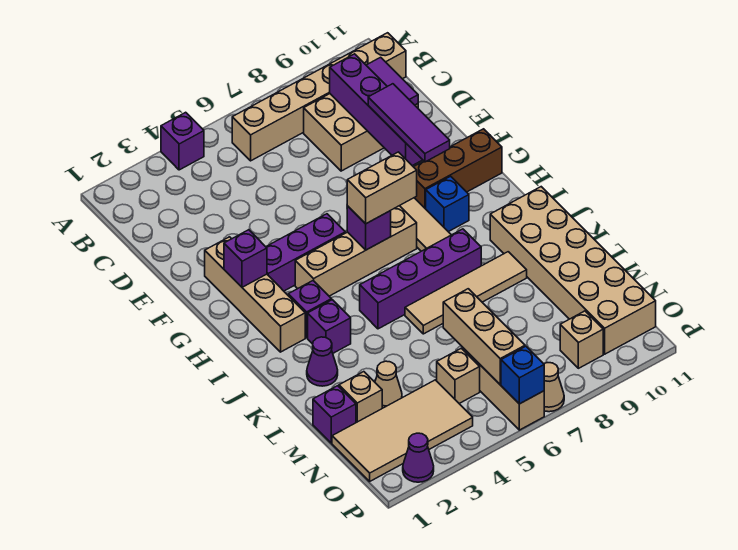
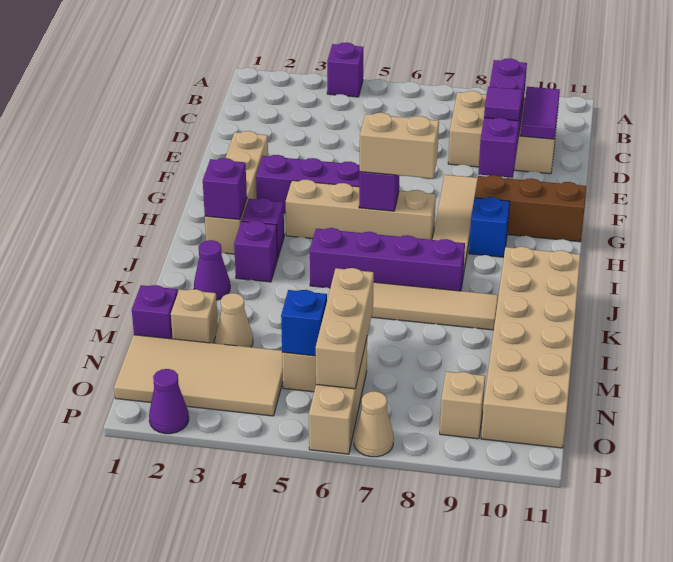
tan 1x6 brick [232,33,406,161] -> none
purple 1x3 tile [368,84,450,162] -> purple 1x1 tile [484,87,522,121]
purple 1x1 brick [224,230,267,287] -> purple 1x1 brick moved to [203,158,247,220]
blue 1x1 brick [501,346,544,404] -> blue 1x1 brick moved to [281,290,327,356]

